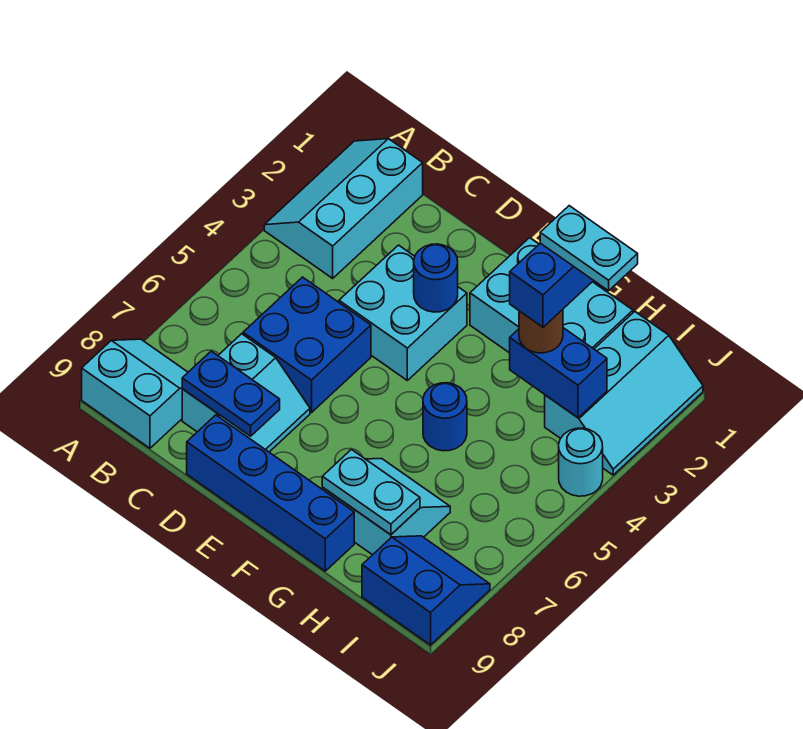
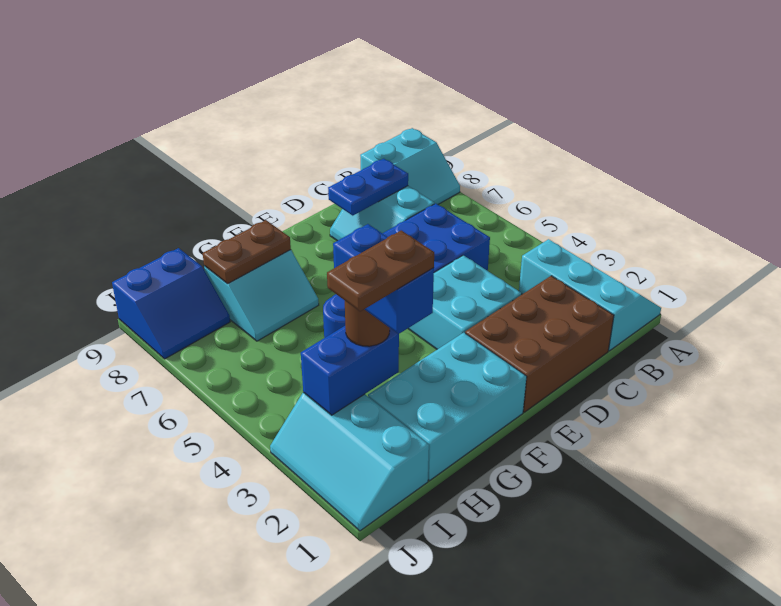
none -> brown 2x3 brick [465,276,614,412]
blue 1x4 brick [187,415,354,571] -> none
blue 1x1 round brick [414,244,458,312] -> none
cyan 1x2 plate [322,450,420,535] -> brown 1x2 plate [203,220,291,284]
cyan 1x2 plate [540,206,638,291] -> brown 1x2 plate [327,230,434,312]
cyan 1x1 round brick [559,428,603,496] -> none

